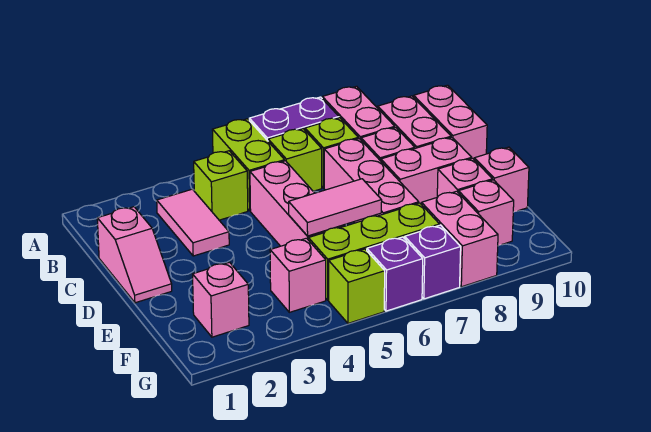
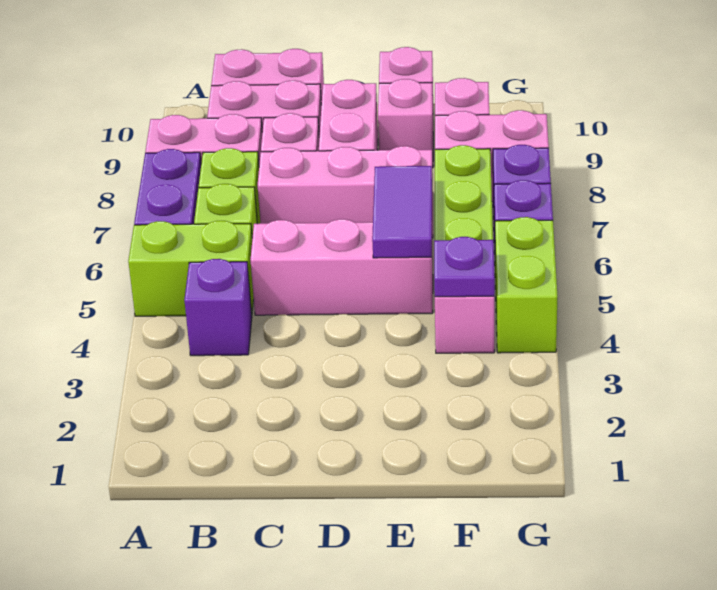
pink 1x2 tile [157,189,229,256] -> none
lime 1x1 brick [194,151,248,220] -> purple 1x1 brick [184,259,252,356]
pink 1x2 slope [97,207,172,303] -> none
pink 1x2 tile [289,179,382,236] -> purple 1x2 tile [372,166,432,258]
pink 1x1 brick [193,262,249,337] -> none
none -> purple 1x1 plate [434,237,495,297]
lime 1x1 brick [329,249,385,323] -> lime 1x2 brick [495,217,557,353]

